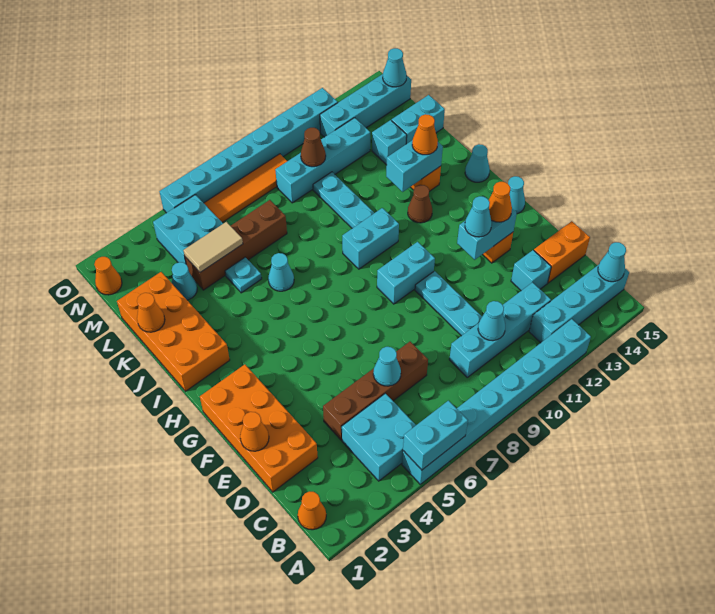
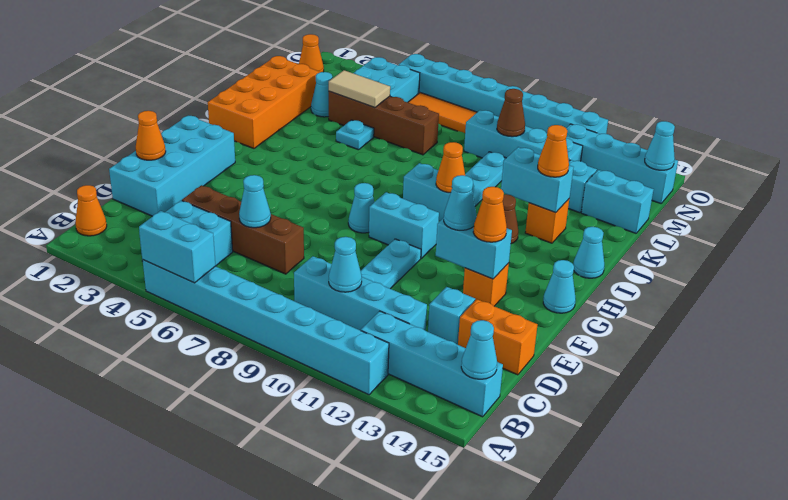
orange 2x4 brick [200,365,318,492] -> cyan 2x4 brick [109,115,235,216]
cyan 1x1 cone [268,253,294,291] -> cyan 1x1 cone moved to [348,183,374,233]
orange 1x1 cone [137,293,165,332] -> orange 1x1 cone moved to [436,142,465,193]

